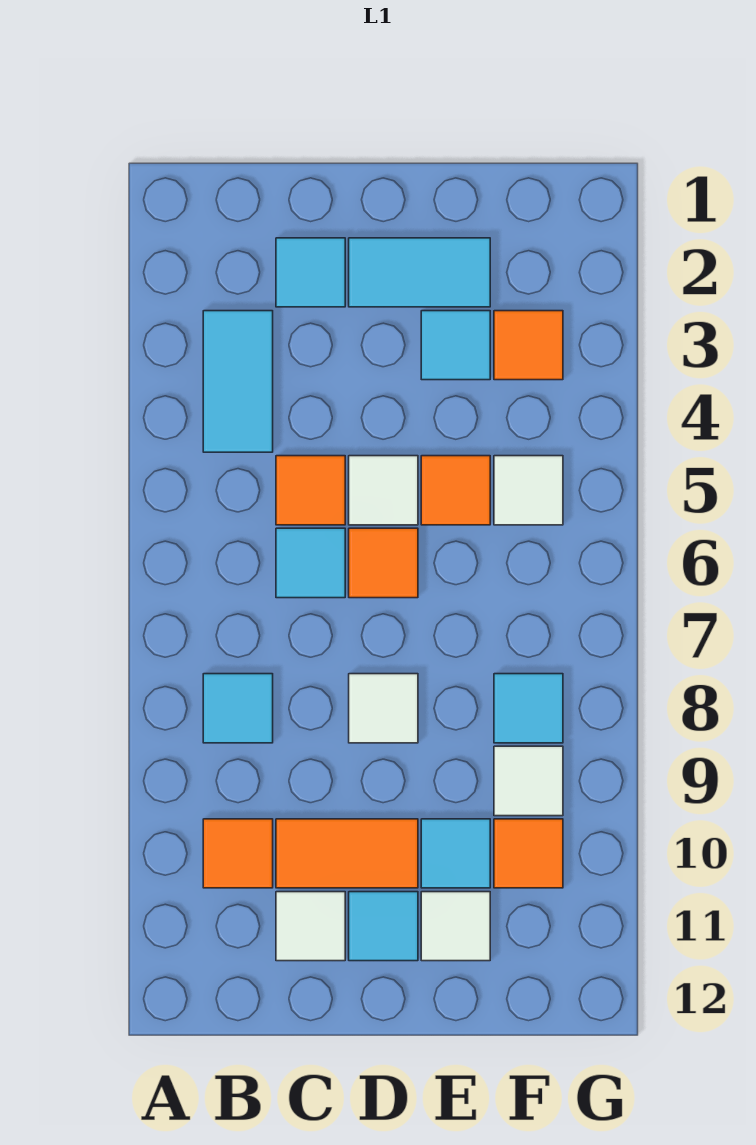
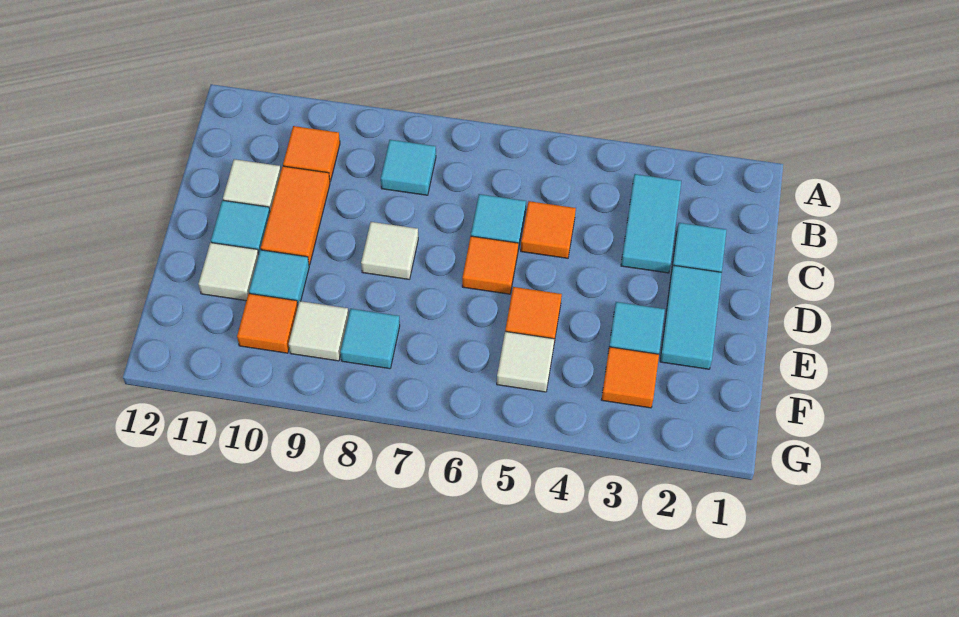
cyan 1x2 tile [203,311,273,452] -> cyan 1x2 tile turned to [621,174,681,273]
white 1x1 tile [349,456,418,525] -> none

